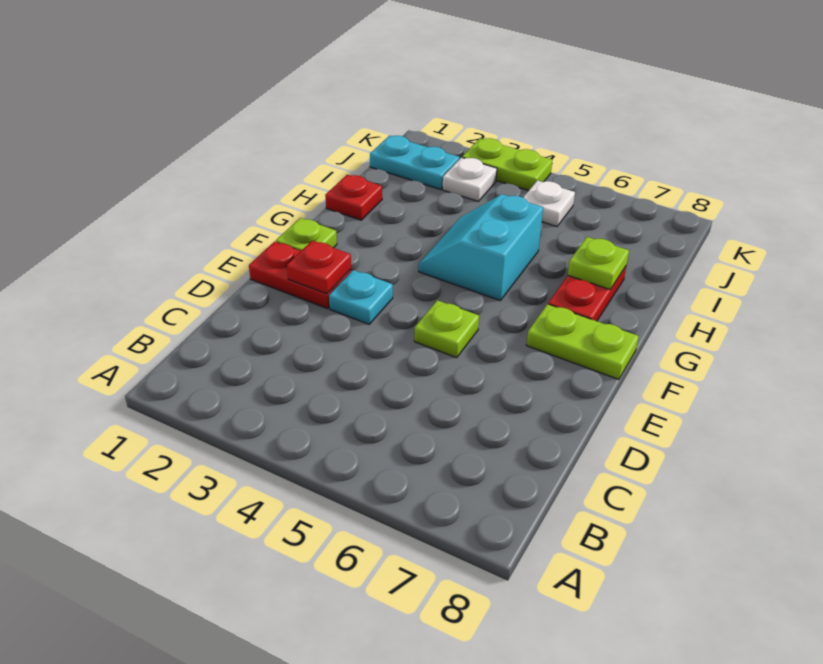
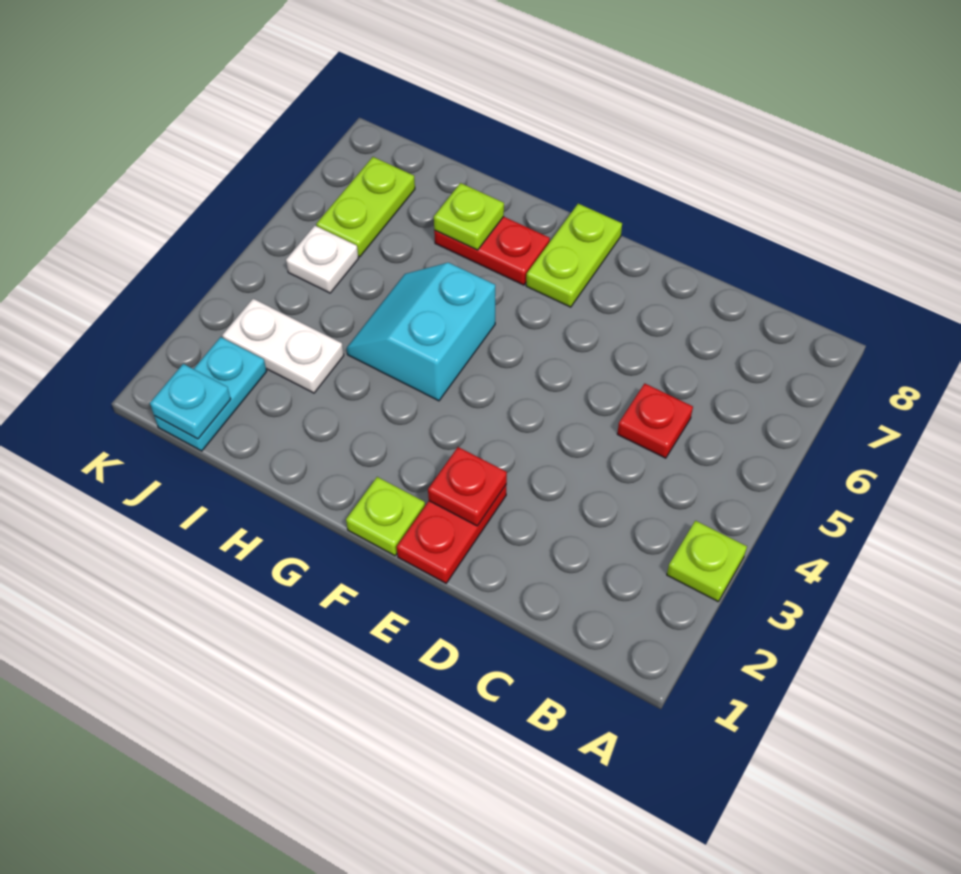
cyan 1x1 plate [329,270,393,324] -> cyan 1x1 plate moved to [150,364,231,439]
lime 1x1 plate [414,300,479,358] -> lime 1x1 plate moved to [667,521,747,602]
cyan 2x2 slope [419,194,543,300] -> cyan 2x2 slope turned to [347,263,495,401]
red 1x1 plate [325,175,382,220] -> red 1x1 plate moved to [617,384,693,458]
white 1x1 plate [443,157,497,201] -> white 1x2 plate [222,299,344,393]
lime 1x2 plate [462,138,552,191] -> lime 1x2 plate moved to [316,157,415,257]

